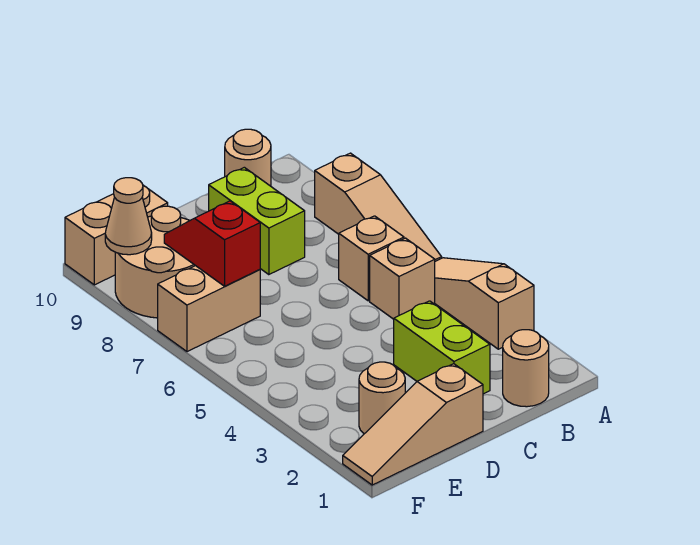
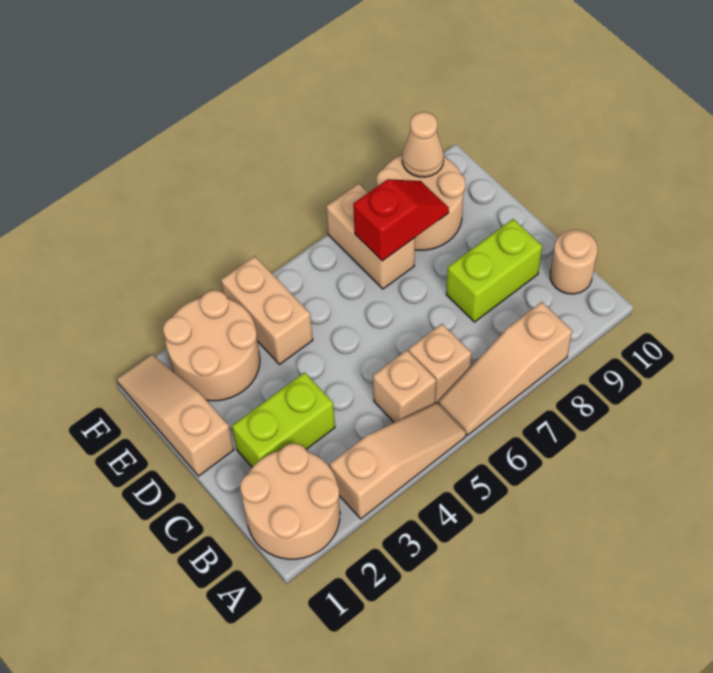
tan 1x1 round brick [503,330,549,407] -> tan 2x2 round brick [240,444,340,559]
tan 1x1 round brick [359,362,405,434] -> tan 2x2 round brick [163,290,260,401]
tan 1x2 brick [65,185,168,285] -> tan 1x2 brick moved to [221,256,313,365]

